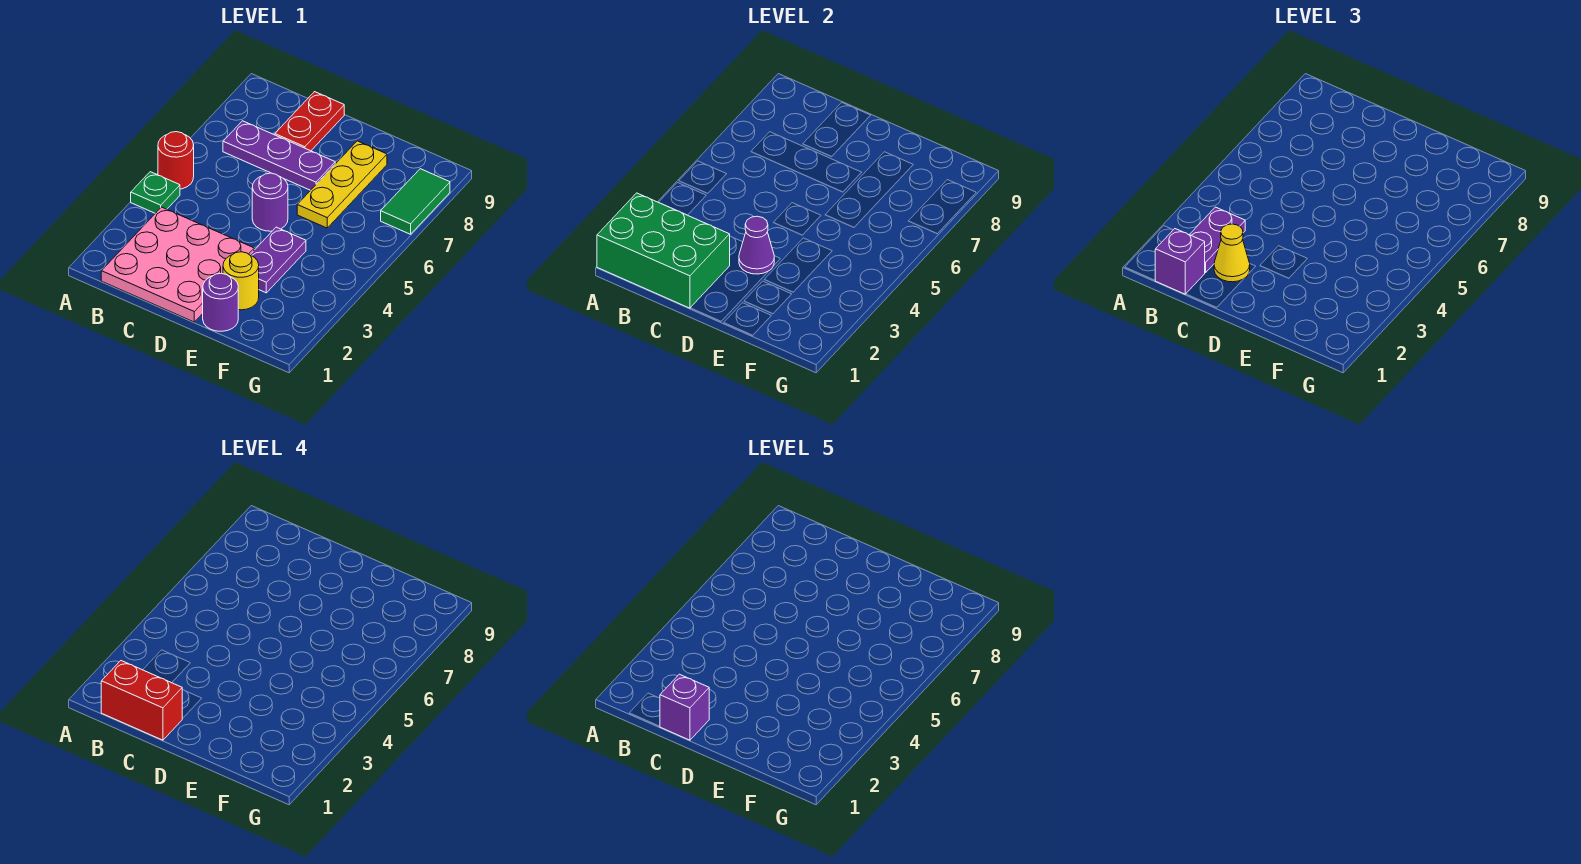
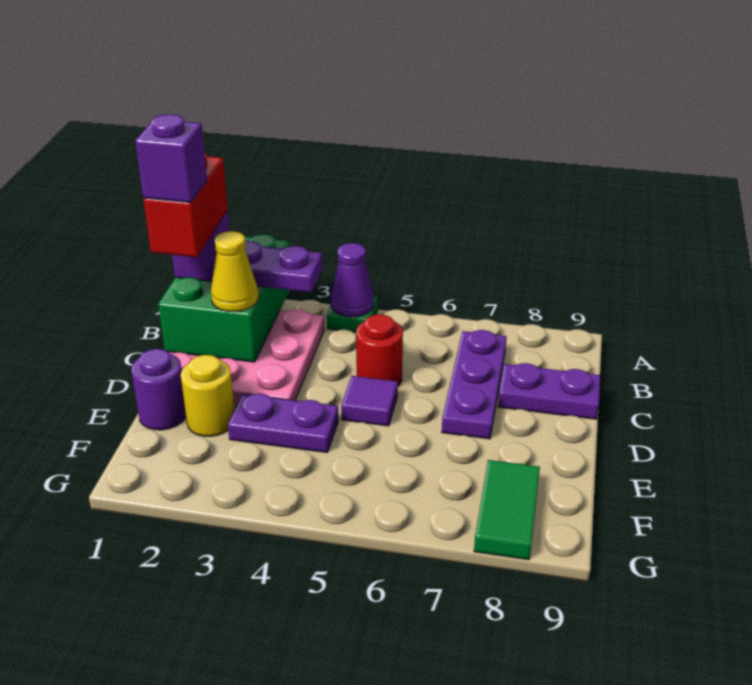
red 1x1 round brick [158,132,194,189] -> red 1x1 round brick moved to [356,315,403,386]
red 1x2 plate [275,92,344,151] -> purple 1x2 plate [498,363,600,419]
purple 1x1 cone [739,216,774,274] -> purple 1x1 cone moved to [331,243,374,317]
purple 1x1 round brick [252,173,288,231] -> purple 1x1 tile [341,376,398,426]
yellow 1x3 plate [297,141,387,228] -> none
green 1x2 tile [381,169,450,234] -> green 1x2 tile turned to [474,460,540,560]

